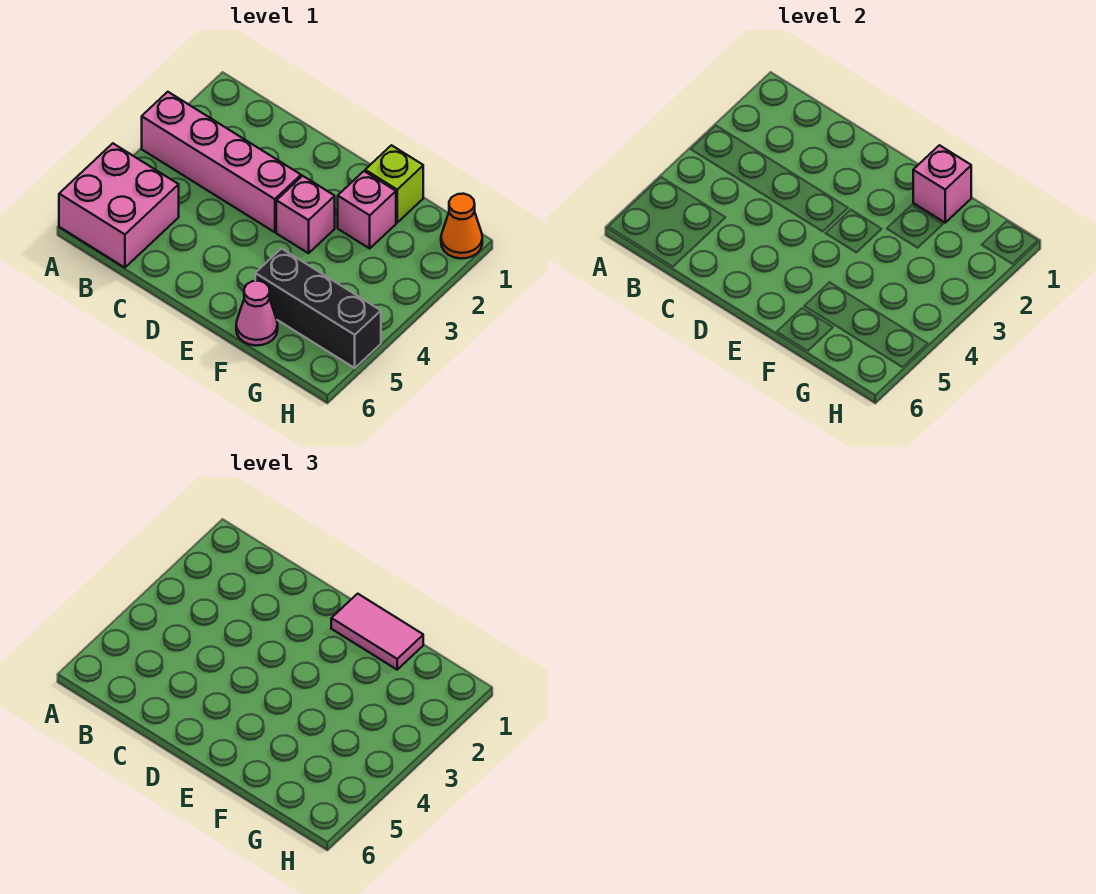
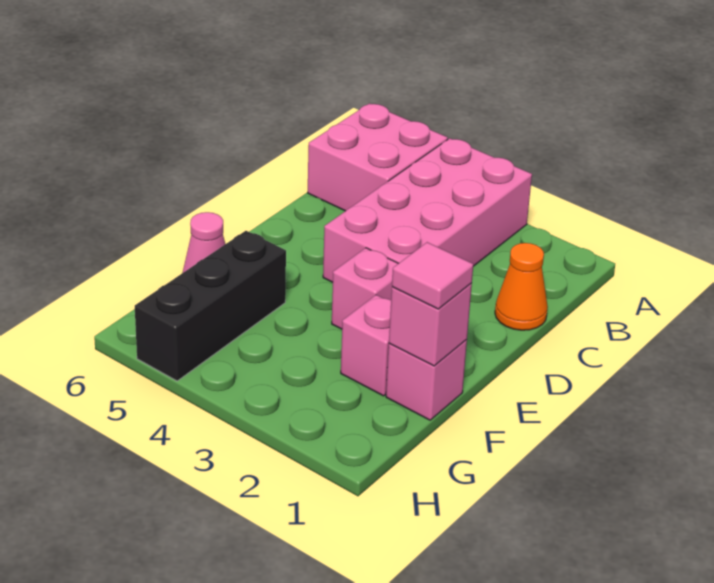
pink 1x4 brick [142,92,301,232] -> pink 2x4 brick [323,138,532,282]
pink 1x2 tile [331,594,423,670] -> pink 1x1 tile [392,242,473,309]
lime 1x1 brick [365,145,423,223] -> pink 1x1 brick [386,340,467,420]
orange 1x1 cone [441,194,482,259] -> orange 1x1 cone moved to [495,243,548,330]

